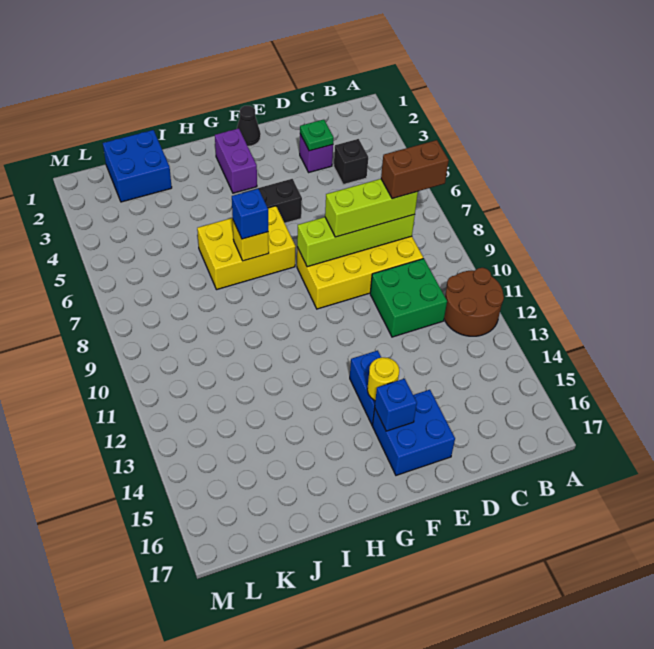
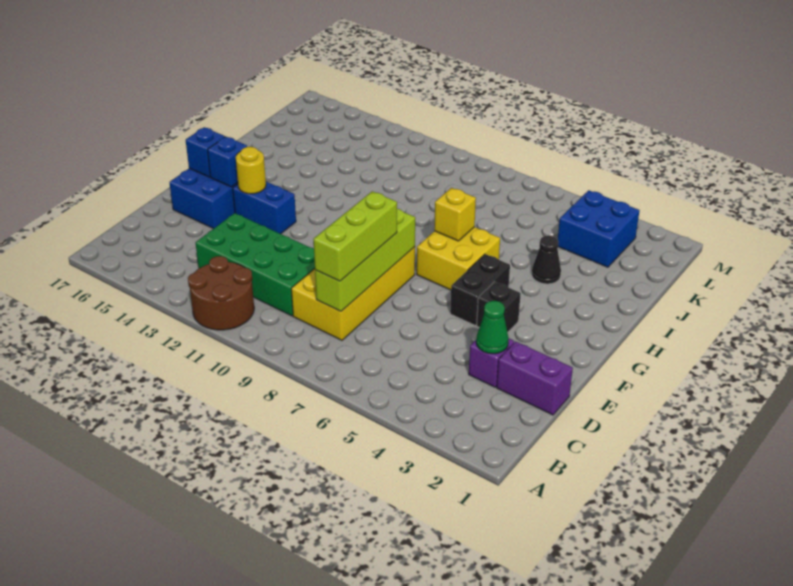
brown 1x2 brick [381,140,449,199] -> none
black 1x1 brick [334,139,368,185] -> black 1x1 brick moved to [477,282,521,332]
green 2x2 brick [370,259,447,337] -> green 2x4 brick [195,213,315,316]
green 1x1 plate [300,120,334,151] -> green 1x1 cone [476,301,509,354]
black 1x1 cone [237,106,261,146] -> black 1x1 cone moved to [532,236,561,284]
purple 1x2 brick [215,128,257,193] -> purple 1x2 brick moved to [497,341,573,415]
yellow 2x3 brick [197,206,296,290] -> yellow 2x2 brick [417,227,500,290]
blue 1x1 brick [232,189,268,239] -> blue 1x1 brick moved to [186,127,225,177]
blue 2x2 brick [103,130,172,202] -> blue 2x2 brick moved to [558,190,640,267]

